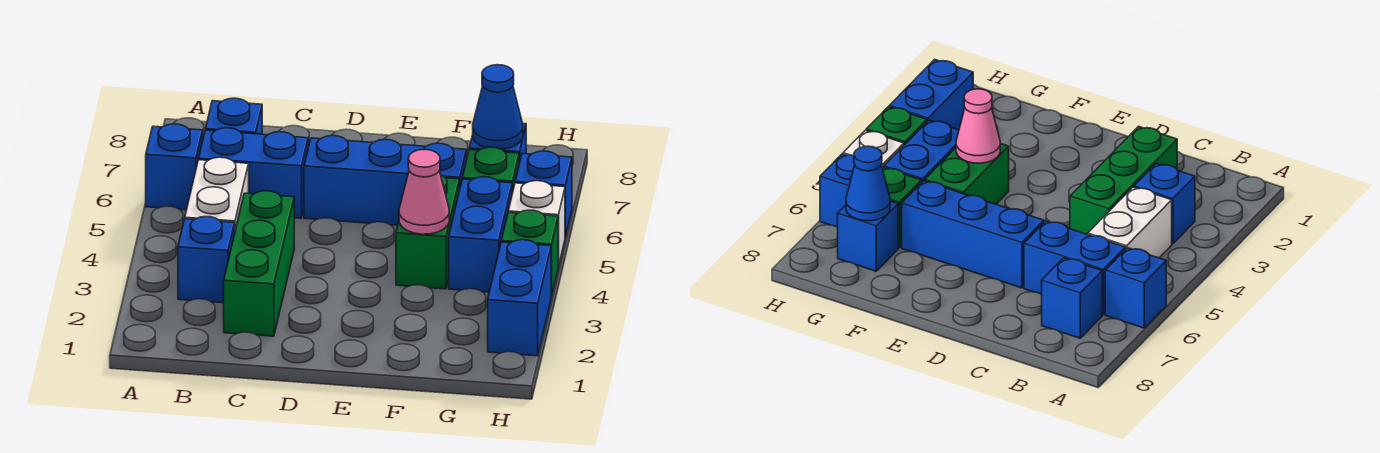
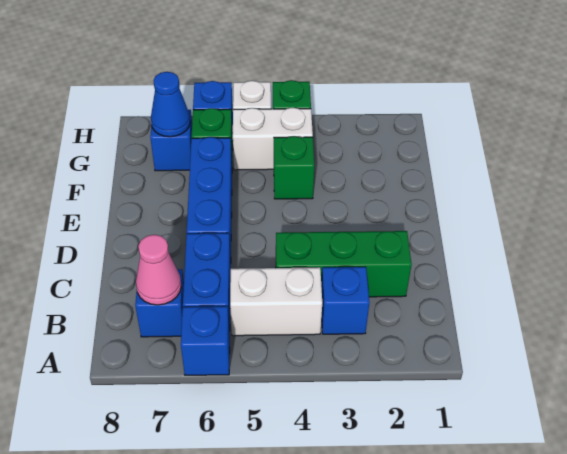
green 1x2 brick [396,175,460,289] -> green 1x1 brick [274,136,314,199]
pink 1x1 cone [399,149,449,234] -> pink 1x1 cone moved to [136,235,181,305]
blue 1x2 brick [449,177,512,292] -> white 1x2 brick [232,108,313,170]
blue 1x2 brick [488,240,551,356] -> none

